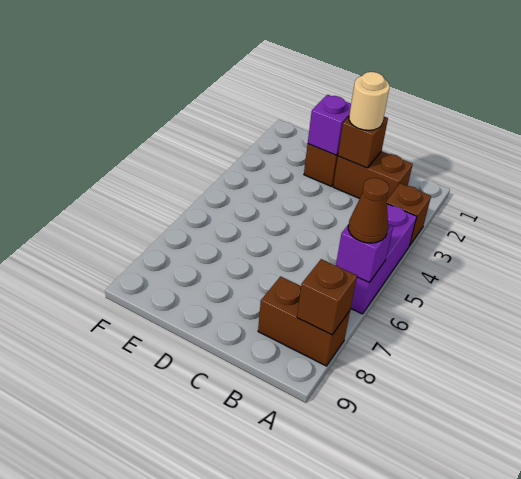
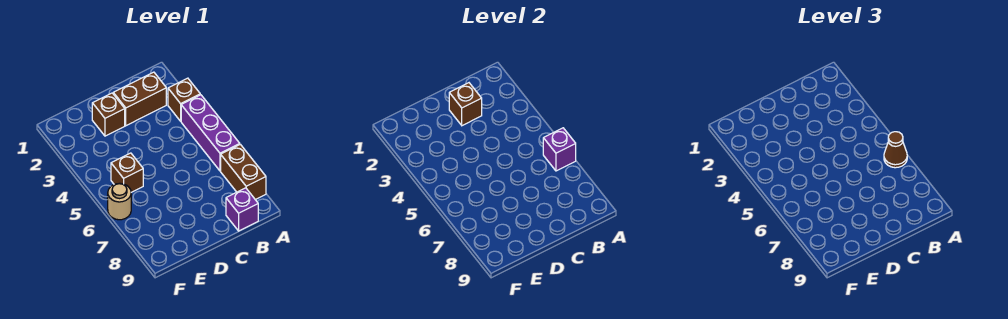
brown 1x2 brick [258,276,350,366] -> brown 1x2 brick turned to [221,144,266,200]
brown 1x1 brick [297,259,357,335] -> brown 1x1 brick moved to [111,153,143,192]
tan 1x1 round brick [349,72,389,130] -> tan 1x1 round brick moved to [108,183,131,220]
purple 1x1 brick [308,95,351,155] -> purple 1x1 brick moved to [226,188,258,231]

